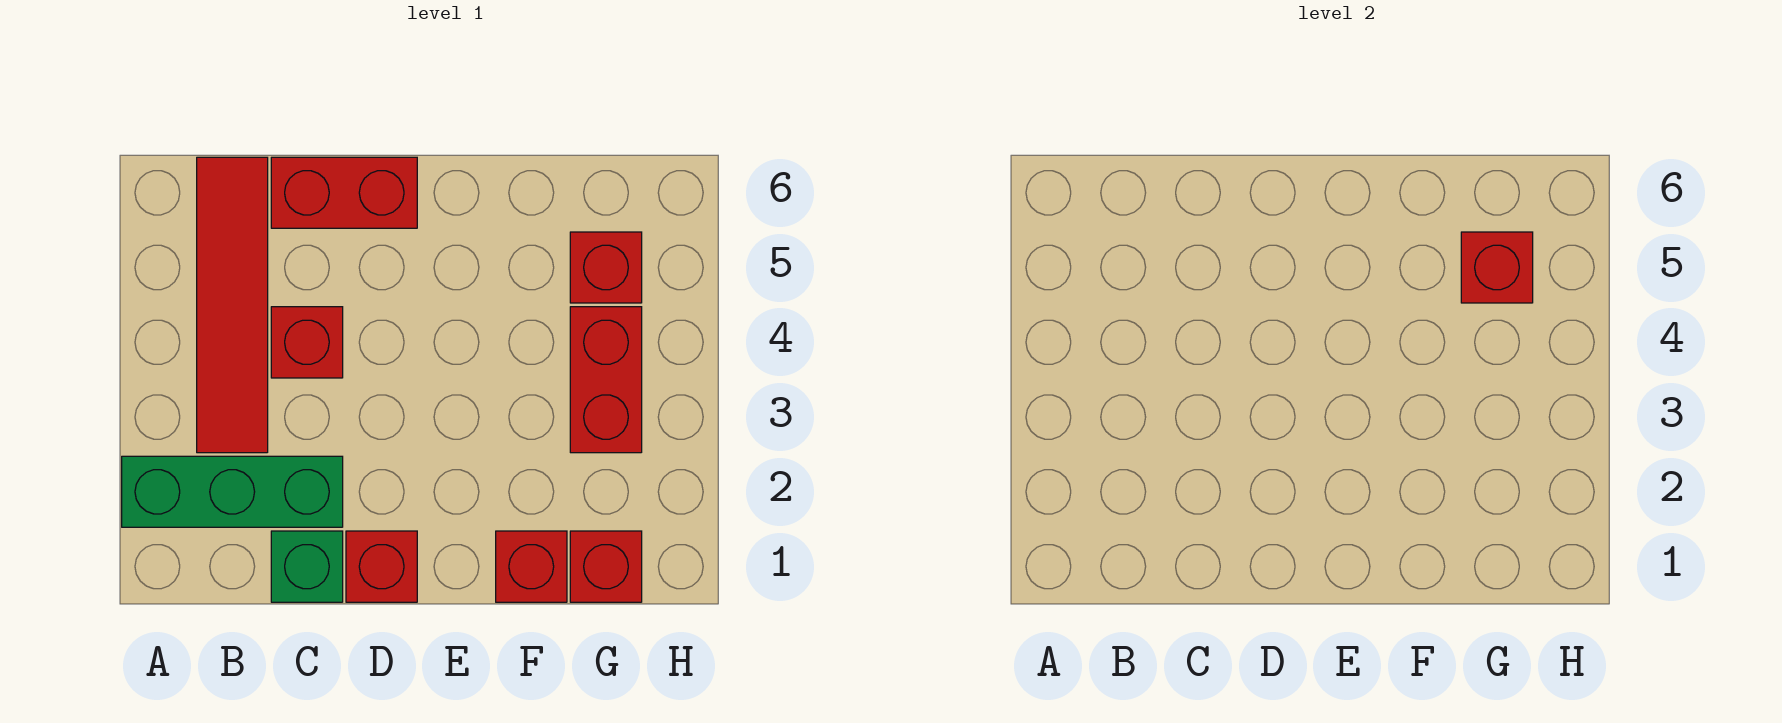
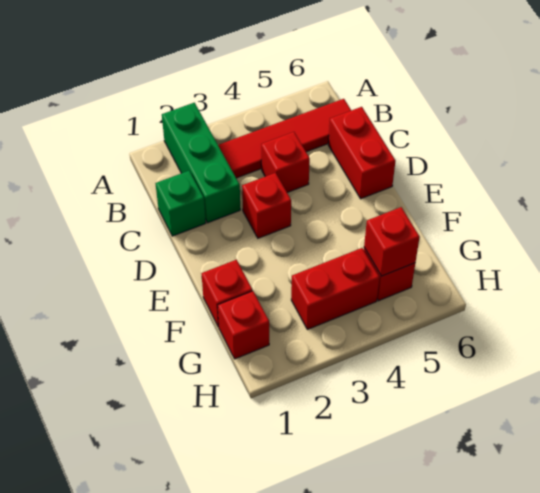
red 1x1 brick [346,531,417,602] -> red 1x1 brick moved to [242,173,291,238]

